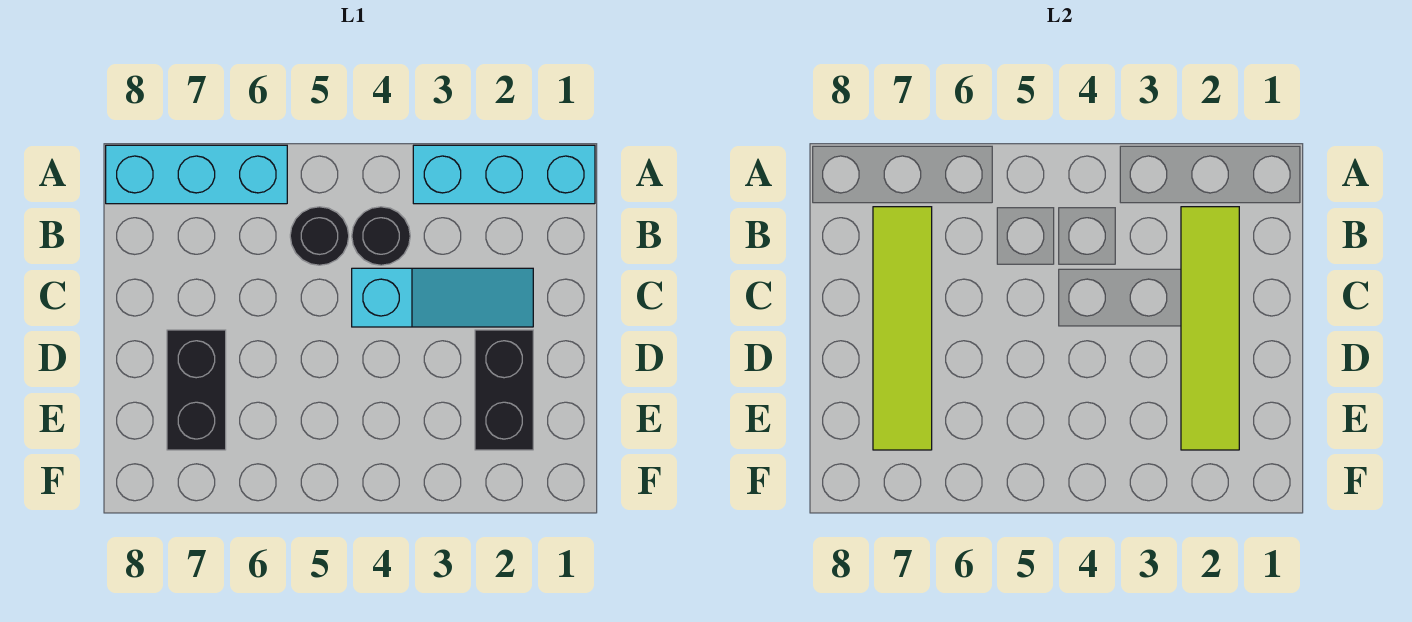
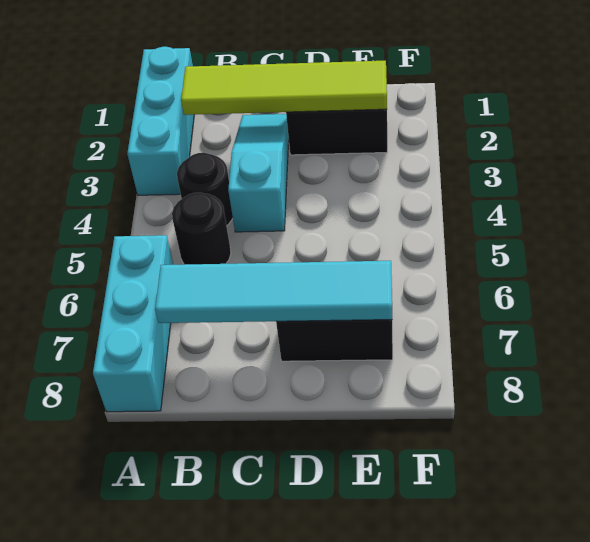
lime 1x4 tile [873,207,932,450] -> cyan 1x4 tile [155,261,392,323]

